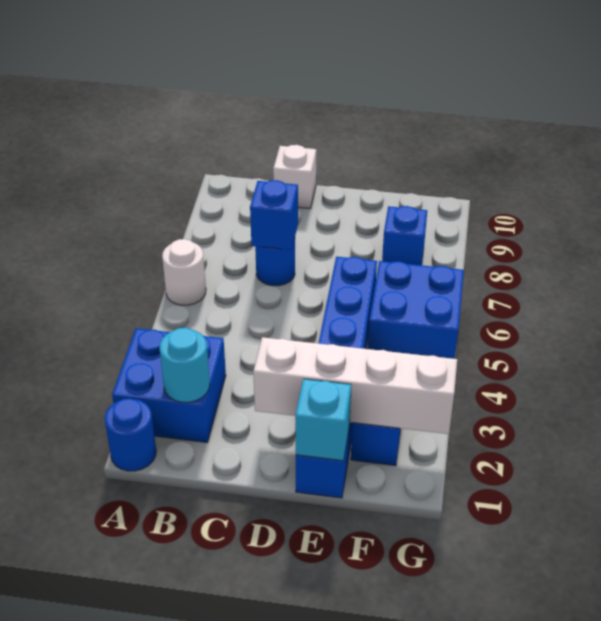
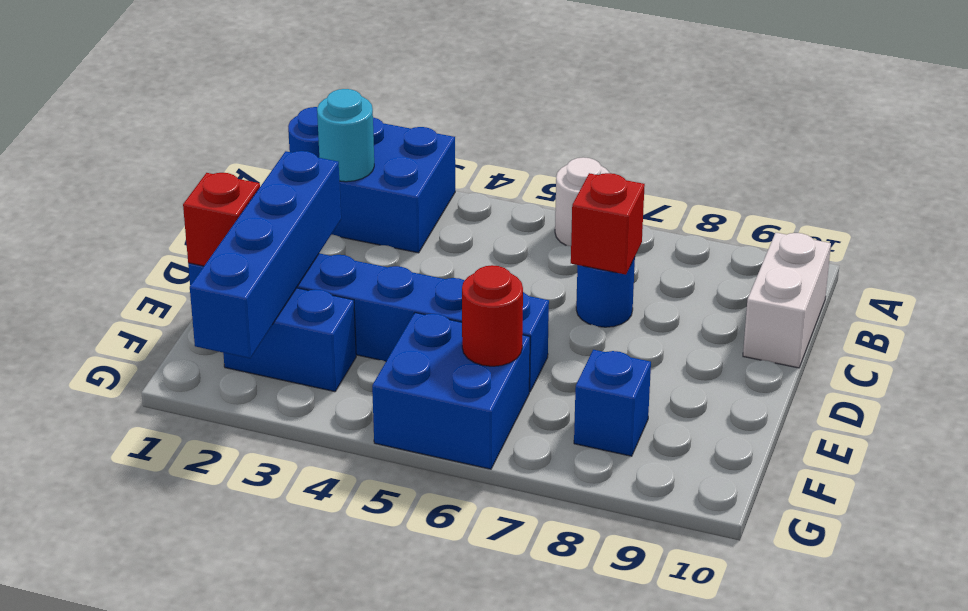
blue 1x1 brick [250,180,298,250] -> red 1x1 brick [571,173,645,275]
white 1x1 brick [273,145,316,209] -> white 1x2 brick [743,233,831,368]
white 1x4 brick [253,337,457,434] -> blue 1x4 brick [190,151,341,358]
cyan 1x1 brick [295,379,351,461] -> red 1x1 brick [183,173,260,266]
none -> red 1x1 round brick [462,265,523,366]

